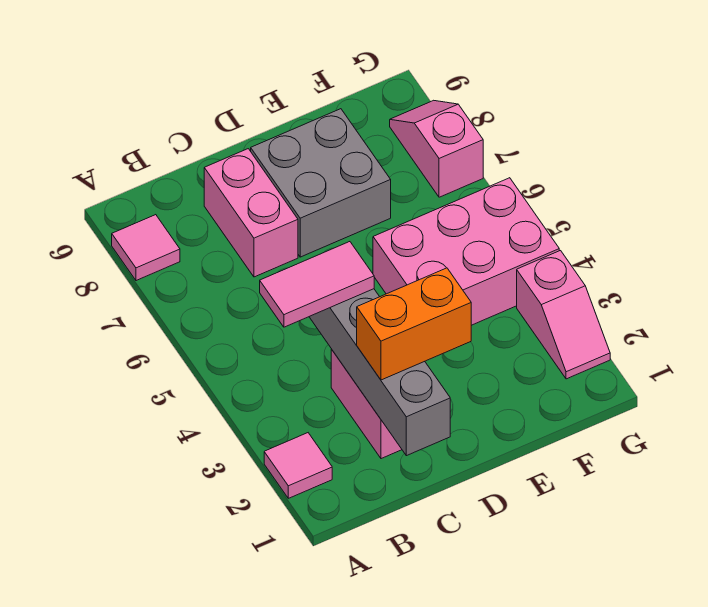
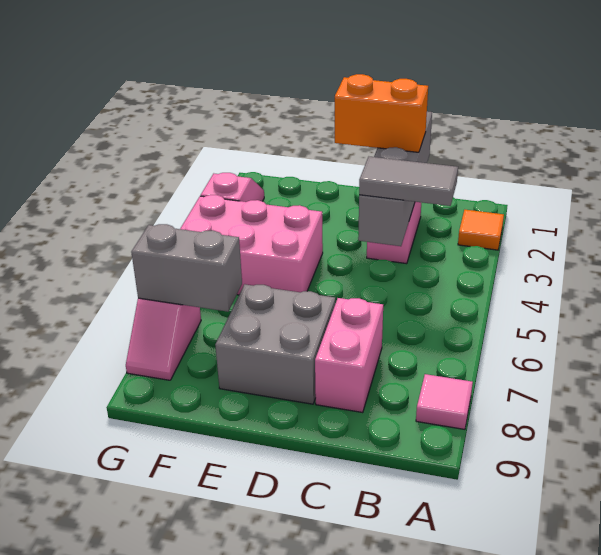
pink 1x1 tile [264,433,332,498] -> orange 1x1 tile [458,210,504,250]
pink 1x2 tile [260,242,374,327] -> grey 1x2 tile [359,157,458,206]
none -> grey 1x2 brick [131,224,242,312]

